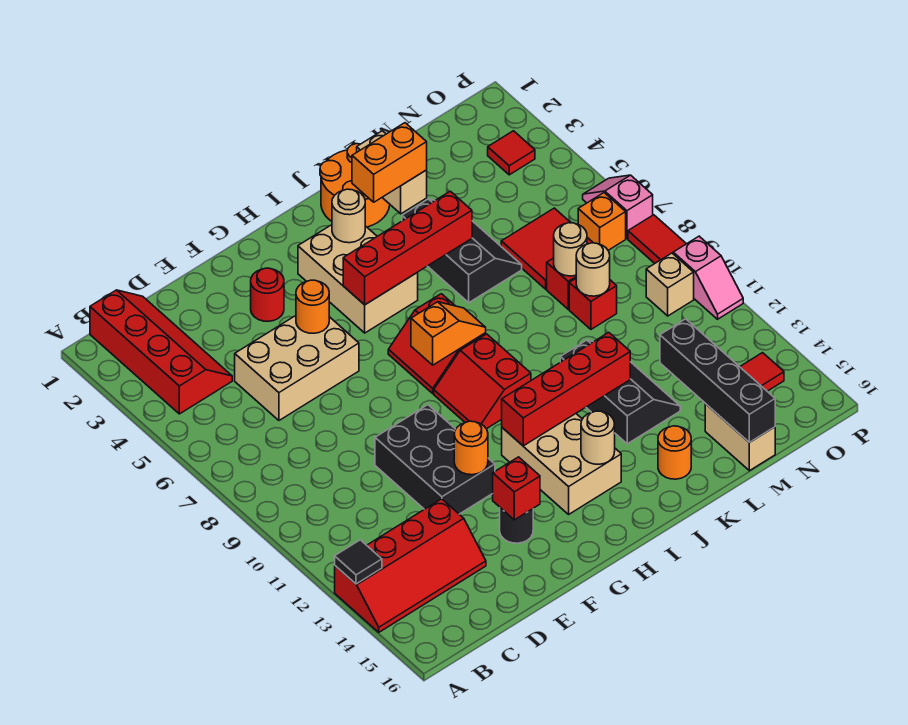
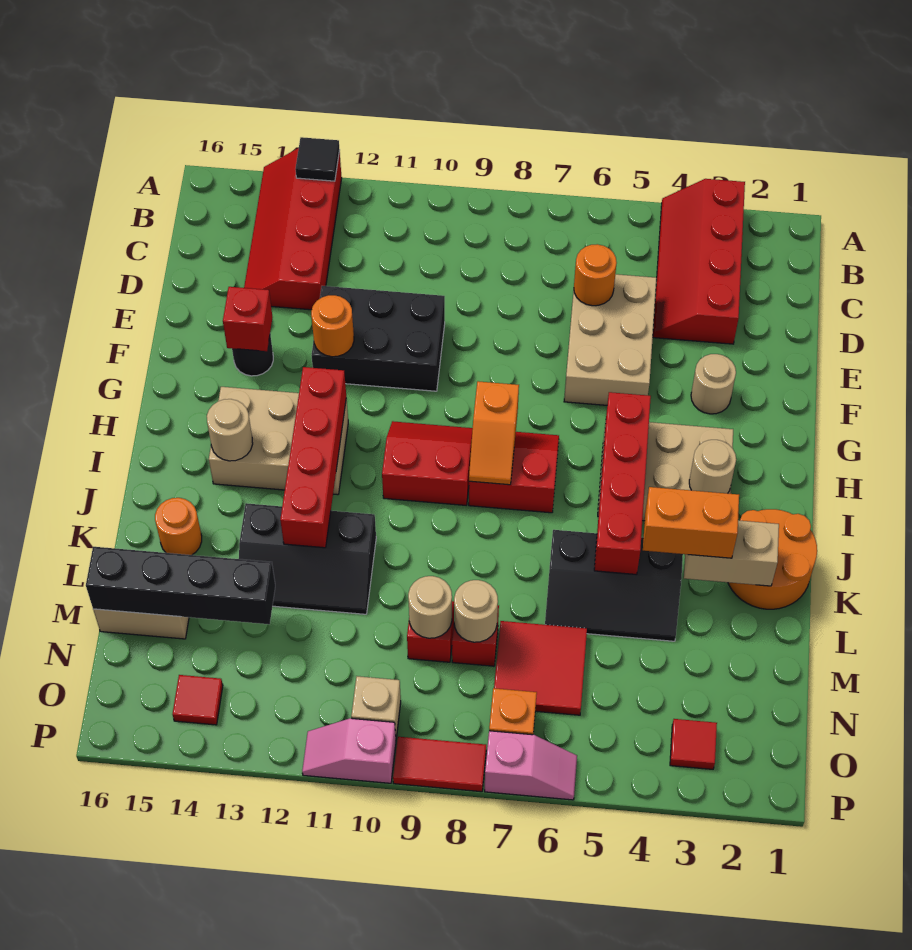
red 2x4 slope [90,290,232,414] -> red 2x4 slope turned to [653,179,745,344]
red 1x1 round brick [251,268,284,321] -> tan 1x1 round brick [691,354,736,414]
orange 1x1 round brick [296,280,329,333] -> orange 1x1 round brick moved to [574,244,617,306]
orange 1x2 brick [352,123,427,202] -> orange 1x2 brick turned to [643,487,739,558]

